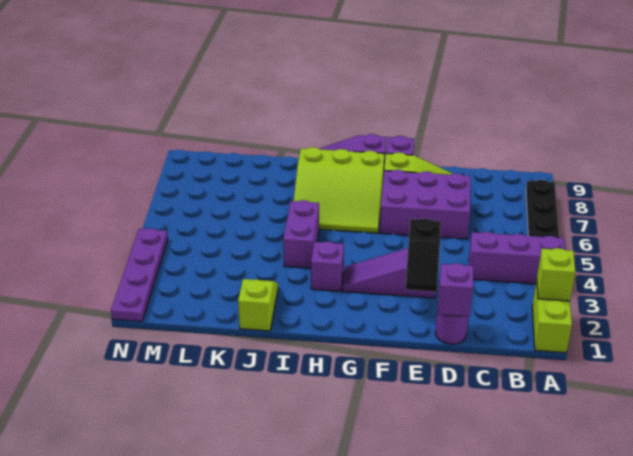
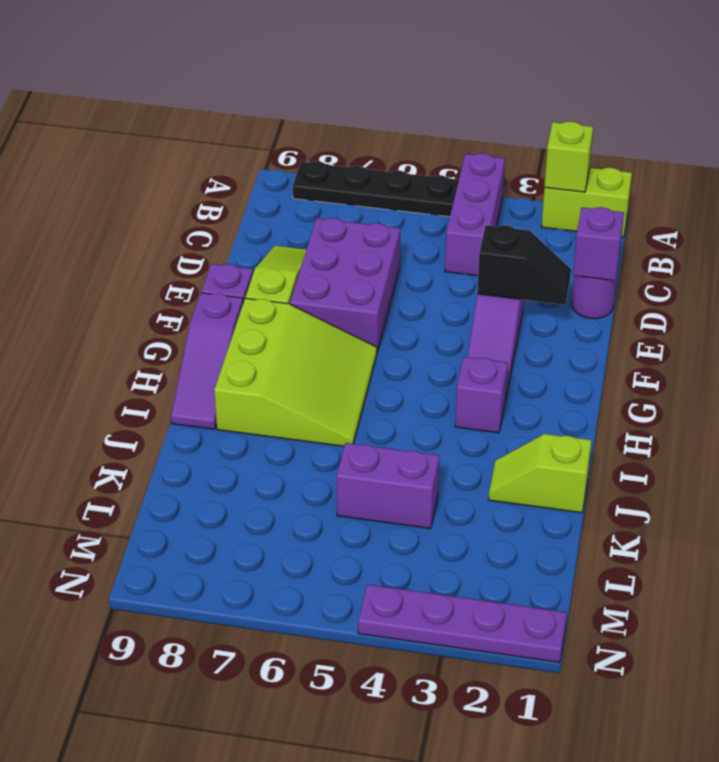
purple 1x2 brick [283,200,319,268] -> purple 1x2 brick moved to [337,443,439,529]

